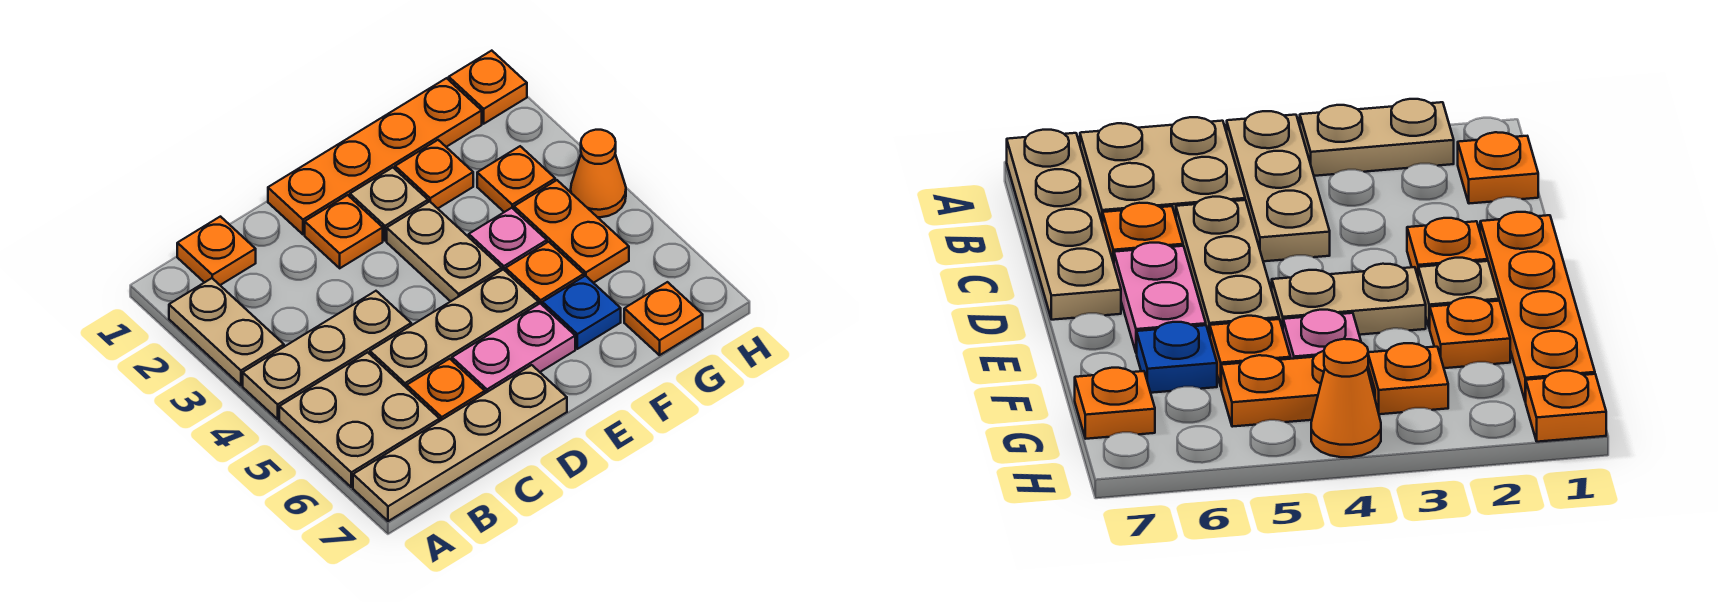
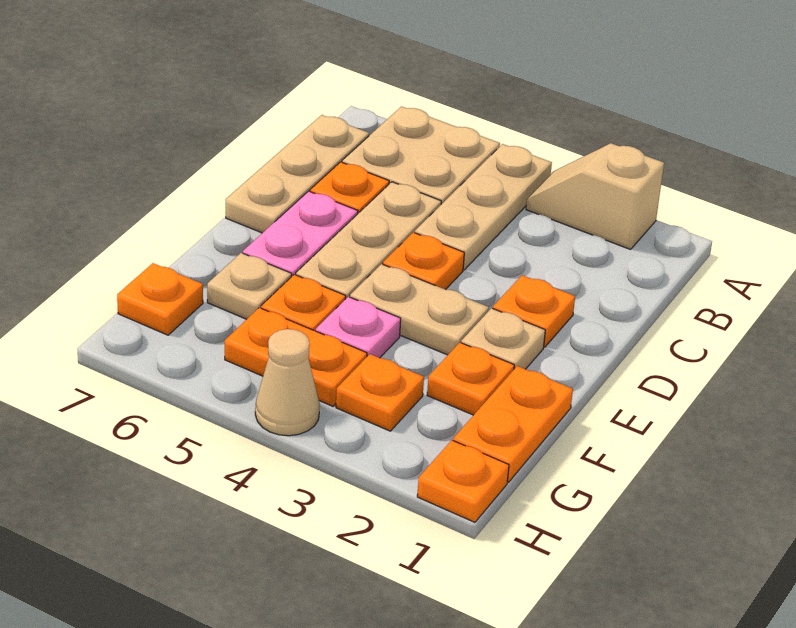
tan 1x2 plate [169,278,284,385] -> tan 1x2 slope [526,143,664,249]
tan 1x4 plate [353,365,567,521] -> tan 1x3 plate [226,115,369,233]
orange 1x1 plate [177,217,256,285] -> orange 1x1 plate moved to [383,232,464,290]
orange 1x4 plate [268,78,482,234] -> orange 1x2 plate [453,366,573,482]
blue 1x1 plate [542,276,621,349] -> tan 1x1 plate [207,253,292,319]
orange 1x1 cone [571,130,626,217] -> tan 1x1 cone [255,329,320,436]

